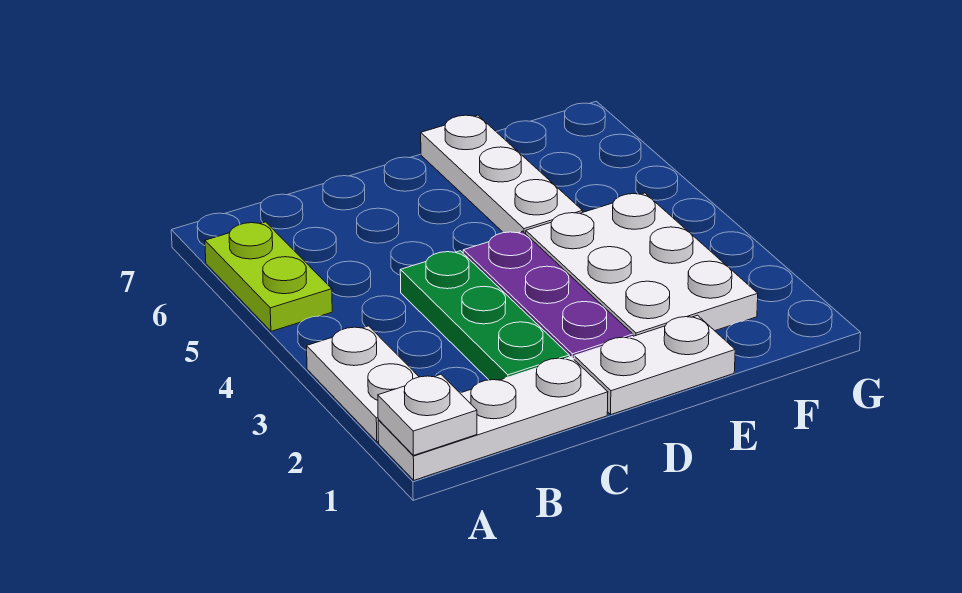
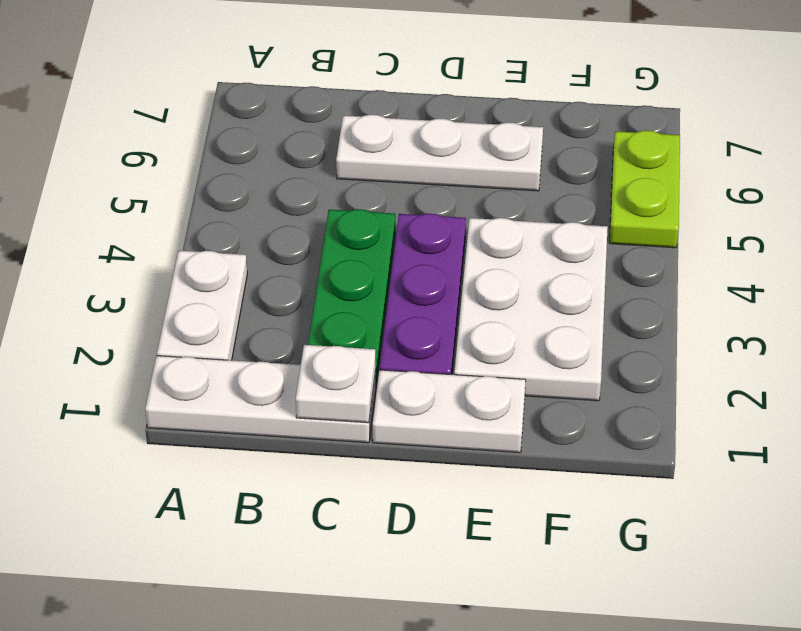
white 1x1 plate [378,374,477,455] -> white 1x1 plate moved to [296,345,376,423]
lime 1x2 plate [205,222,332,331] -> lime 1x2 plate moved to [609,130,680,248]
white 1x3 plate [421,115,582,234] -> white 1x3 plate turned to [336,115,543,191]

